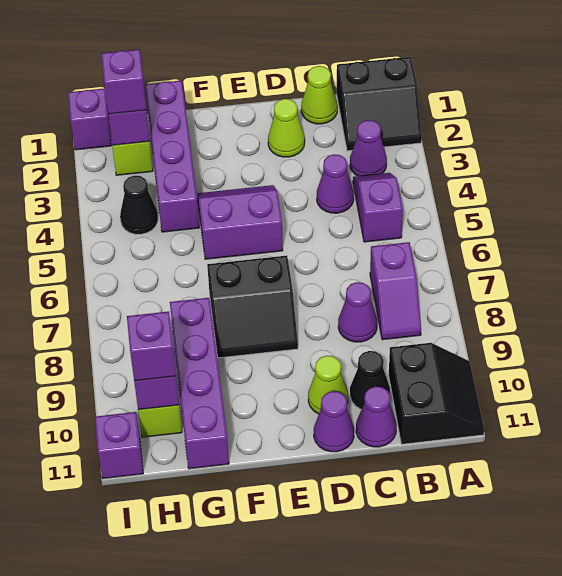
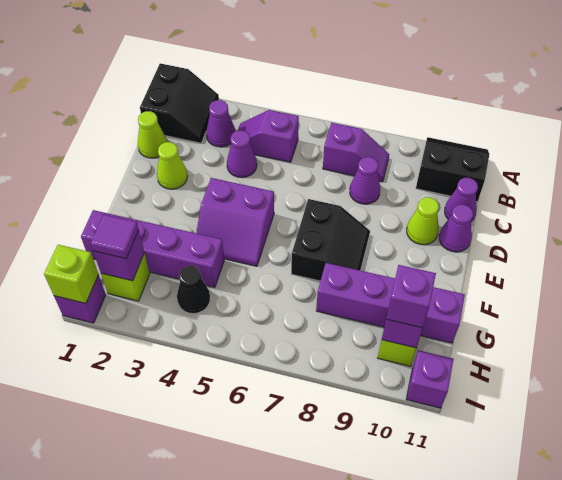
black 1x1 cone [350,351,390,409] -> none
purple 2x2 slope [197,185,283,259] -> purple 2x2 slope turned to [196,178,274,266]
purple 1x1 brick [101,49,146,114] -> purple 1x1 tile [91,214,139,259]
none -> lime 1x1 brick [44,245,99,303]

